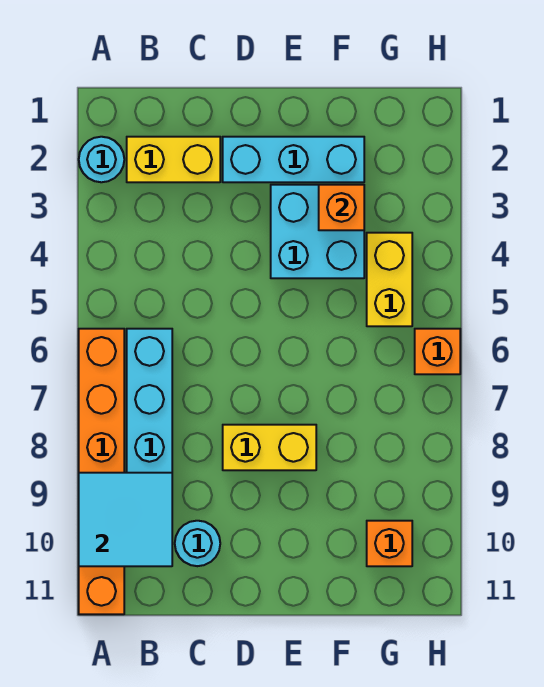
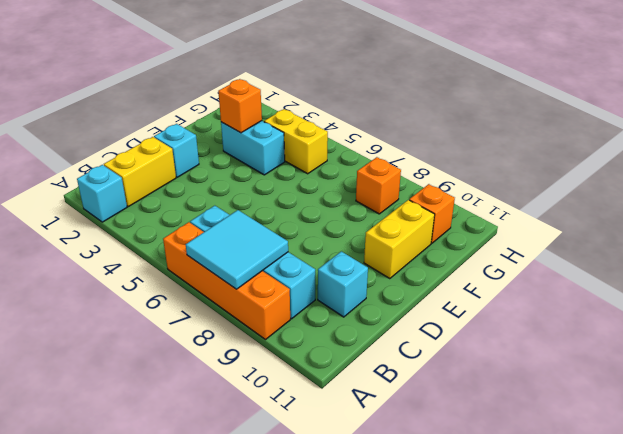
cyan 1x1 round brick [79,137,124,182] -> cyan 1x1 brick [77,165,127,222]
orange 1x6 brick [79,329,124,614] -> orange 1x4 brick [163,222,290,340]
cyan 2x2 tile [79,473,172,566] -> cyan 2x2 tile moved to [186,210,288,289]
cyan 1x1 round brick [175,521,220,566] -> cyan 1x1 brick [318,251,368,317]
cyan 1x3 brick [223,137,364,182] -> cyan 1x1 brick [154,124,199,177]
yellow 1x2 brick [223,425,316,470] -> yellow 1x2 brick moved to [364,200,435,279]
cyan 2x2 brick [271,185,364,278] -> cyan 1x2 brick [221,121,285,175]
orange 1x1 brick [415,329,460,374] -> orange 1x1 brick moved to [356,157,401,214]

